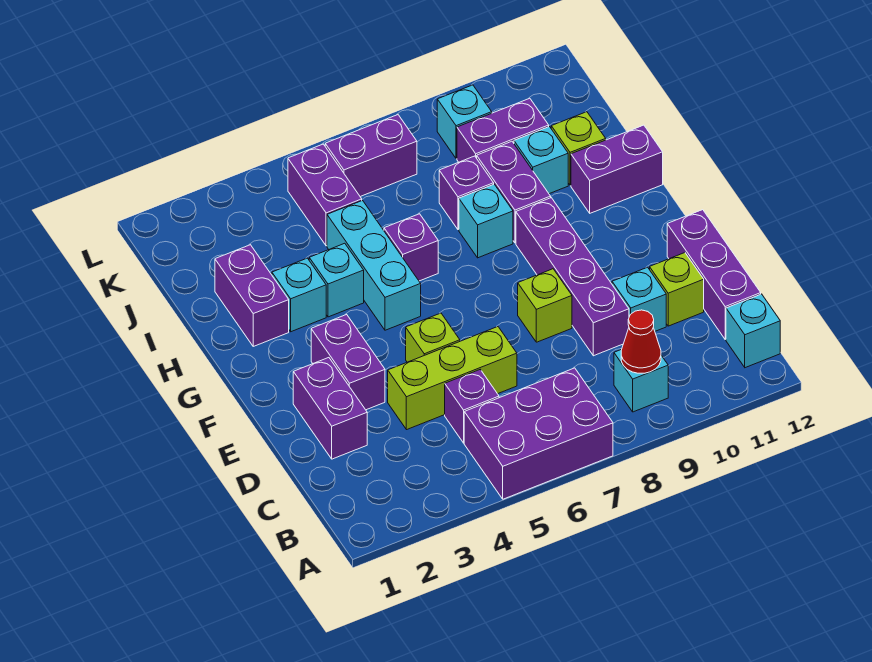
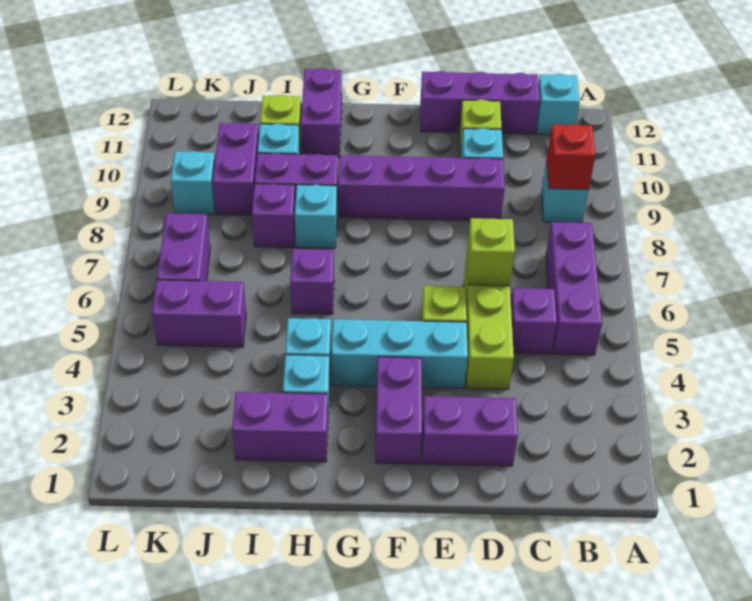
purple 2x3 brick [464,368,613,499] -> purple 1x3 brick [546,222,602,355]
red 1x1 cone [621,310,661,373] -> red 1x1 brick [546,124,595,190]
purple 1x2 brick [311,314,385,410] -> purple 1x2 brick turned to [375,357,422,464]
lime 1x1 brick [518,269,572,342] -> lime 1x1 brick moved to [467,218,515,286]
cyan 1x3 brick [327,201,421,330] -> cyan 1x3 brick moved to [332,319,468,388]

